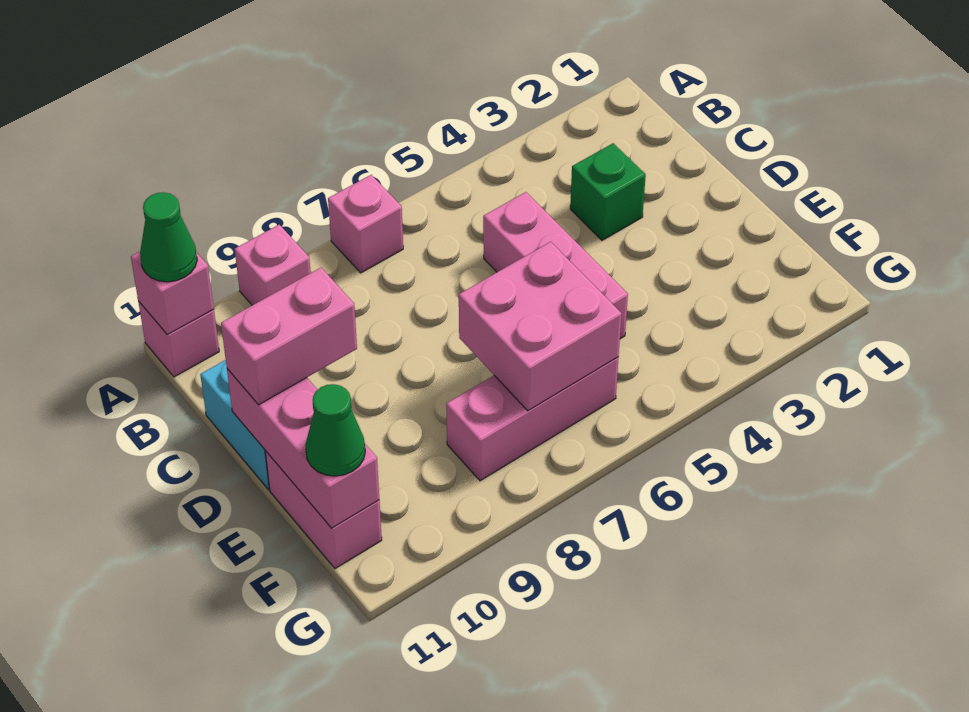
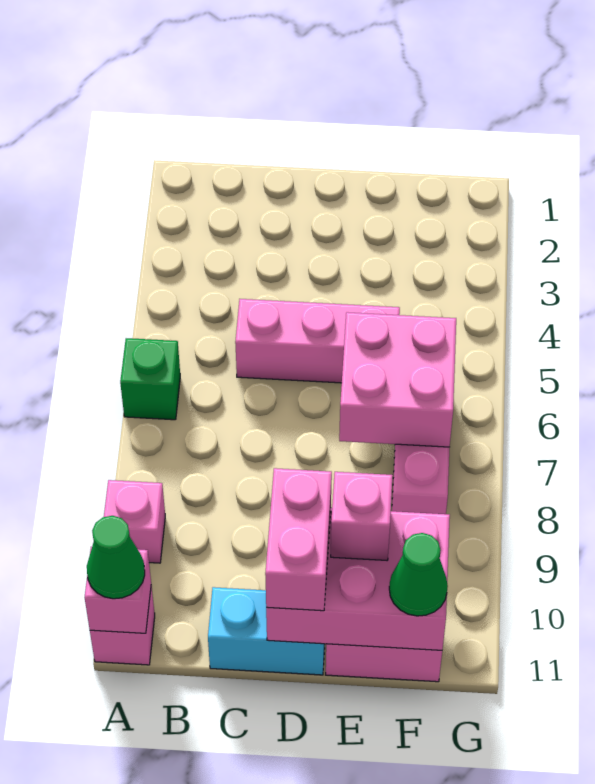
pink 1x1 brick [328,175,403,273] -> pink 1x1 brick moved to [331,472,393,560]
green 1x1 brick [570,143,646,240] -> green 1x1 brick moved to [120,338,180,420]
pink 1x3 brick [227,369,379,528] -> pink 2x3 brick [266,508,450,650]

